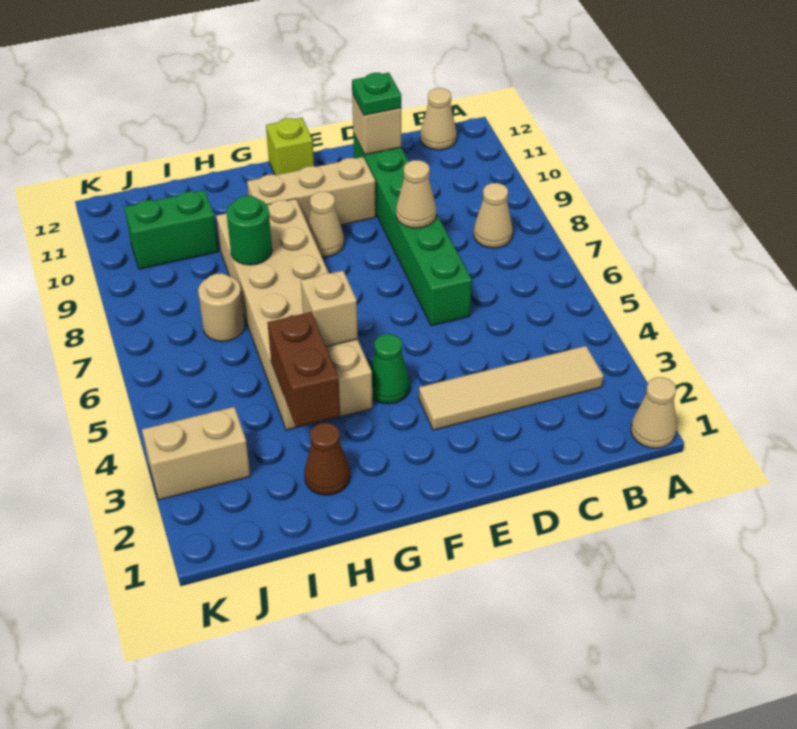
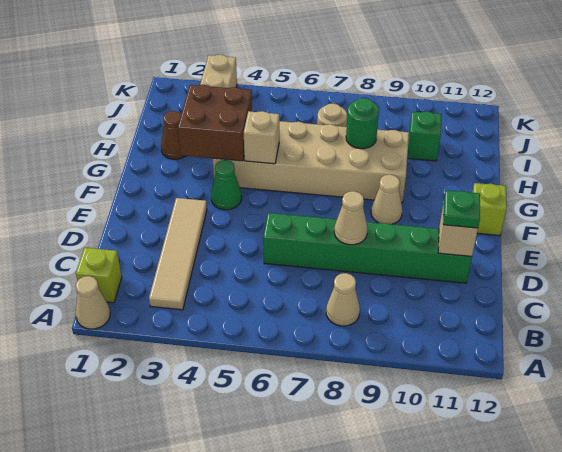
none -> lime 1x1 brick [76,248,122,303]
tan 1x1 cone [420,88,457,150] -> none
tan 1x3 brick [247,157,376,225] -> none
brown 1x2 brick [267,312,340,427] -> brown 2x2 brick [178,85,252,161]
green 1x2 brick [124,190,218,269] -> green 1x1 brick [407,111,442,161]

